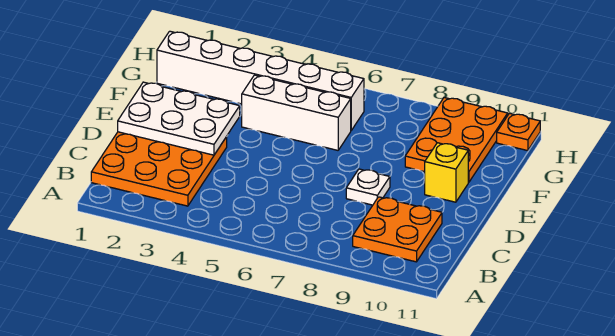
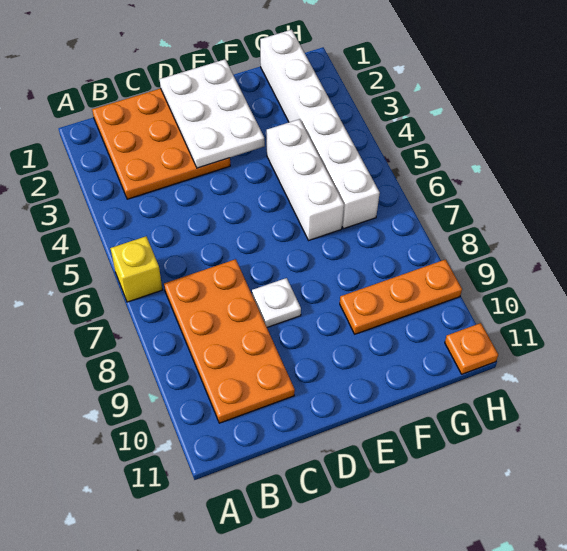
orange 2x2 plate [353,197,442,262] -> orange 2x4 plate [164,259,295,423]
yellow 1x1 brick [425,143,468,202] -> yellow 1x1 brick moved to [110,236,162,302]
orange 2x3 plate [405,98,508,182] -> orange 1x3 plate [340,259,462,334]

